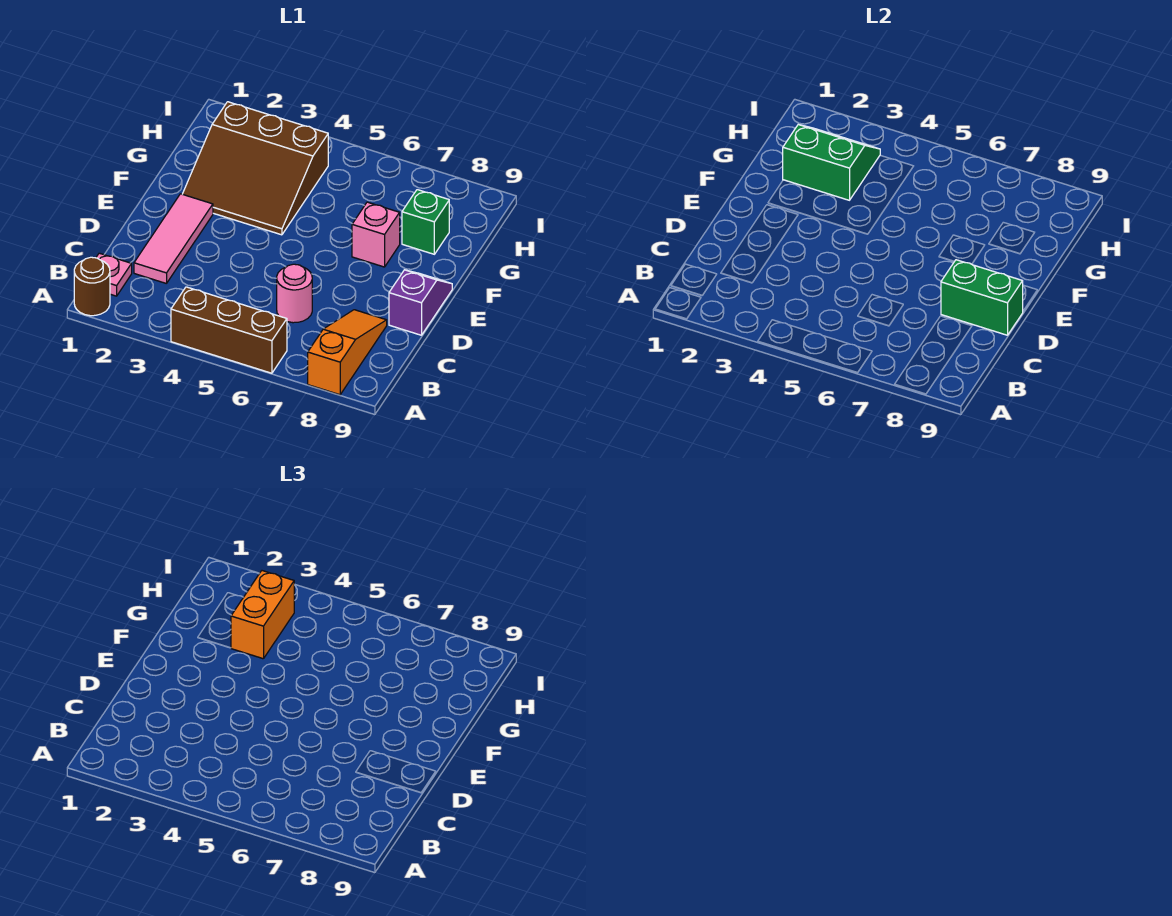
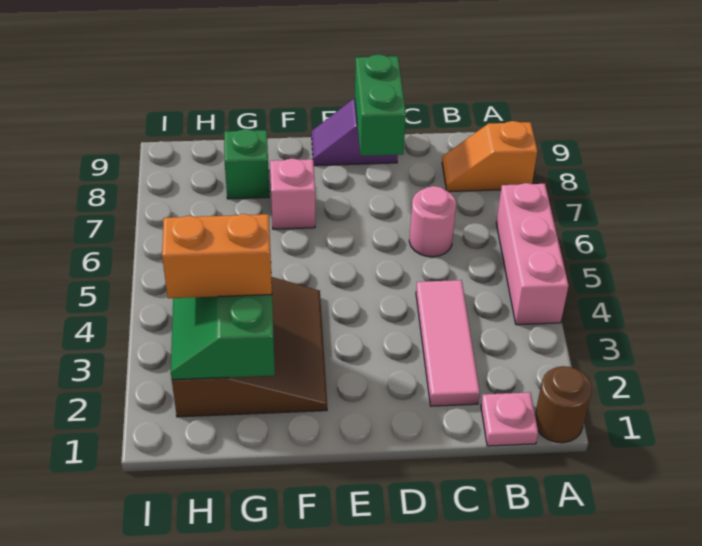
brown 1x3 brick [171,287,287,373] -> pink 1x3 brick [496,183,569,325]
orange 1x3 slope [308,310,387,395] -> orange 1x2 slope [442,121,537,192]
pink 1x3 tile [134,194,213,284] -> pink 1x3 tile turned to [416,280,480,406]

